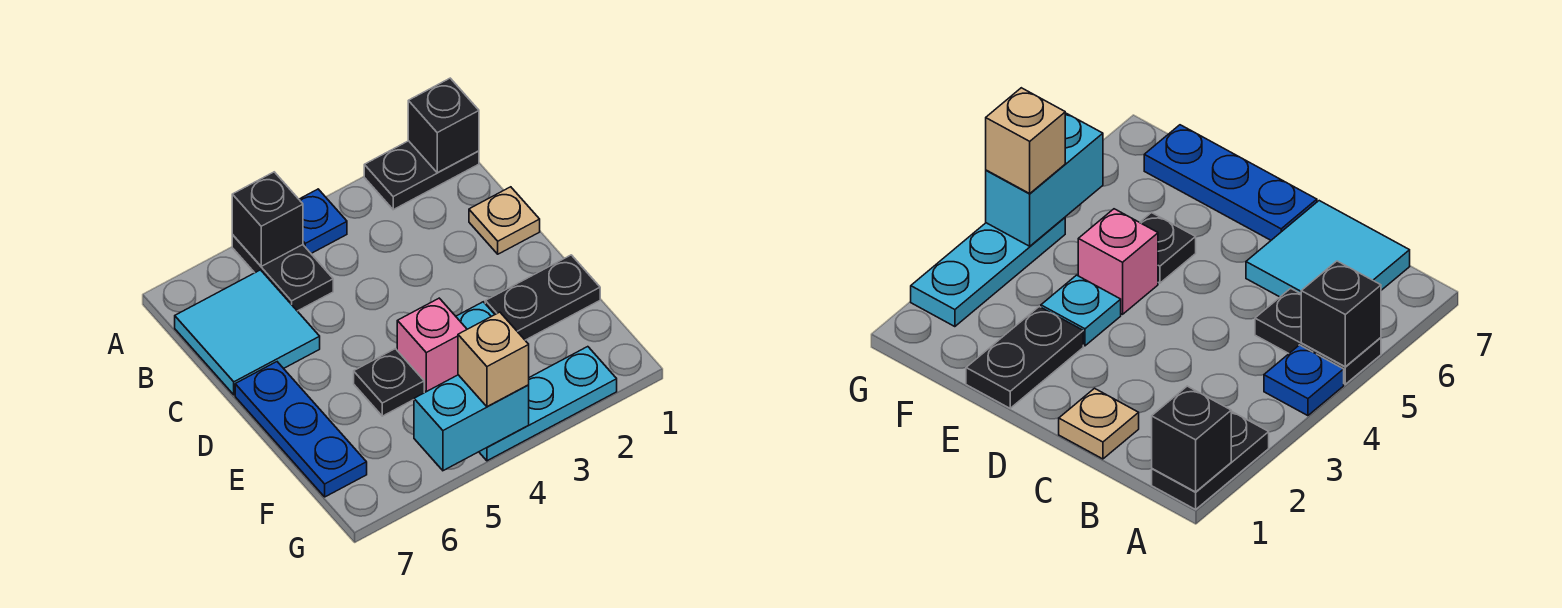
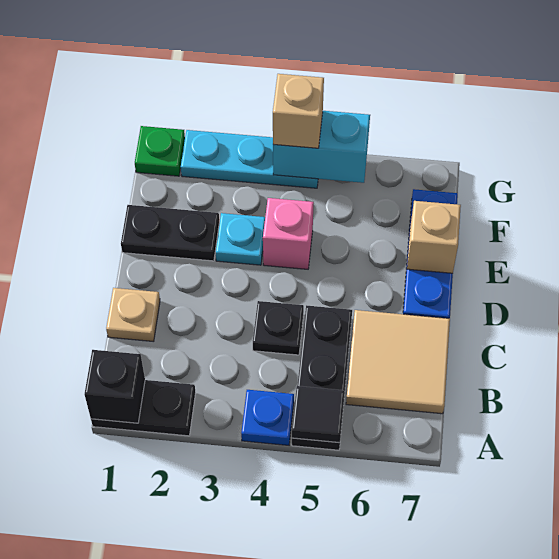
black 1x2 plate [232,235,333,311] -> black 1x3 plate [292,305,352,450]
black 1x1 brick [232,172,303,266] -> black 1x1 tile [292,386,345,443]
cyan 2x2 tile [175,270,320,395] -> tan 2x2 tile [346,310,450,414]
black 1x1 plate [354,349,424,416] -> black 1x1 plate moved to [253,301,304,355]
none -> tan 1x1 brick [407,201,461,273]
none -> green 1x1 plate [135,126,185,176]

